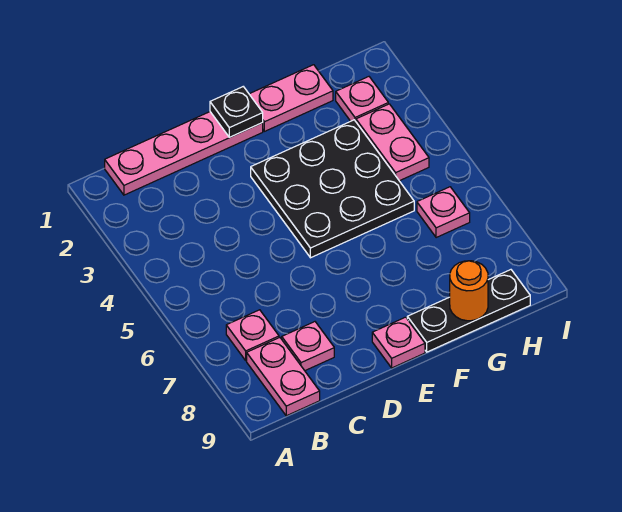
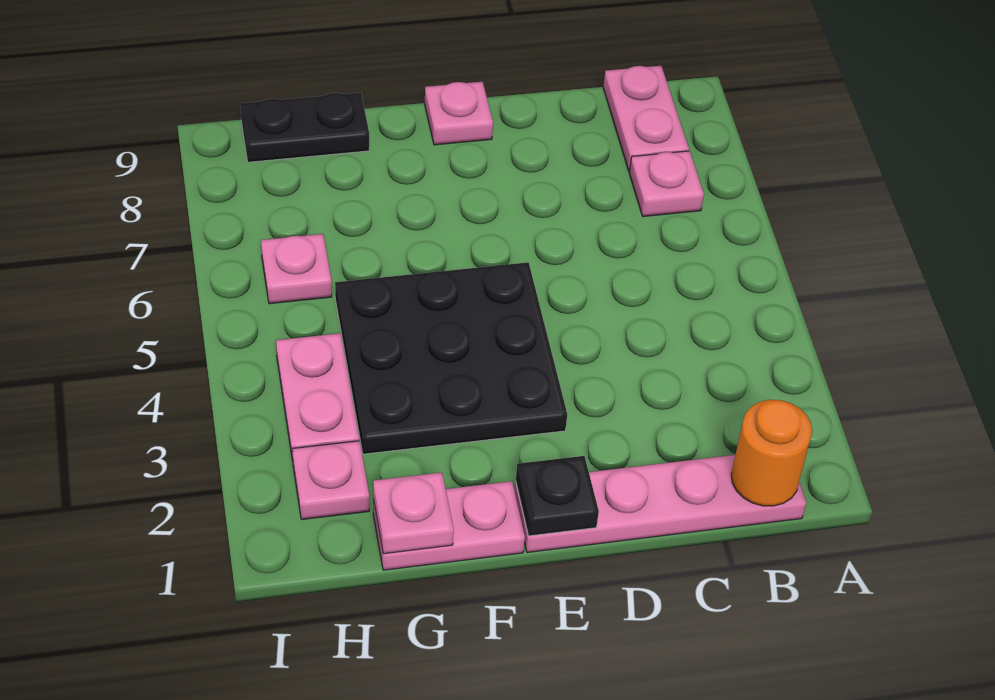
pink 1x1 plate [282,322,334,371] -> pink 1x1 plate moved to [373,472,454,554]
black 1x3 plate [407,270,530,352] -> black 1x2 plate [240,92,369,162]
orange 1x1 round brick [450,261,488,321] -> orange 1x1 round brick moved to [731,400,812,506]

